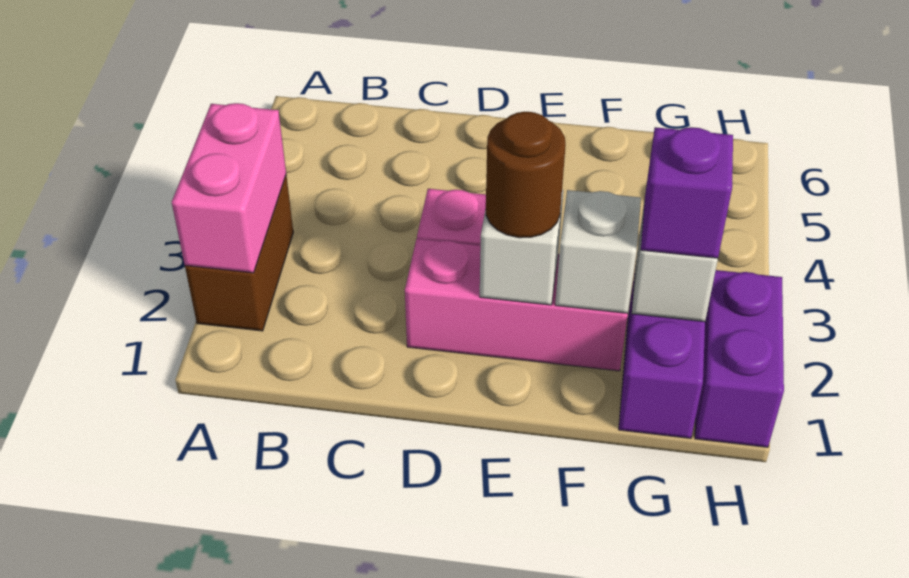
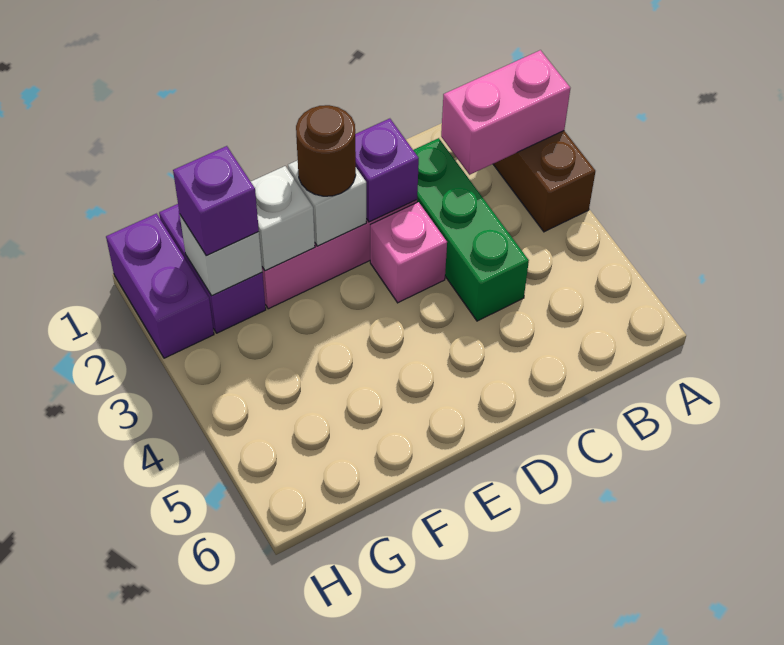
pink 1x2 brick [172,103,286,273] -> pink 1x2 brick turned to [441,50,570,175]
none -> green 1x3 brick [413,138,529,321]
none -> purple 1x1 brick [355,119,419,222]

